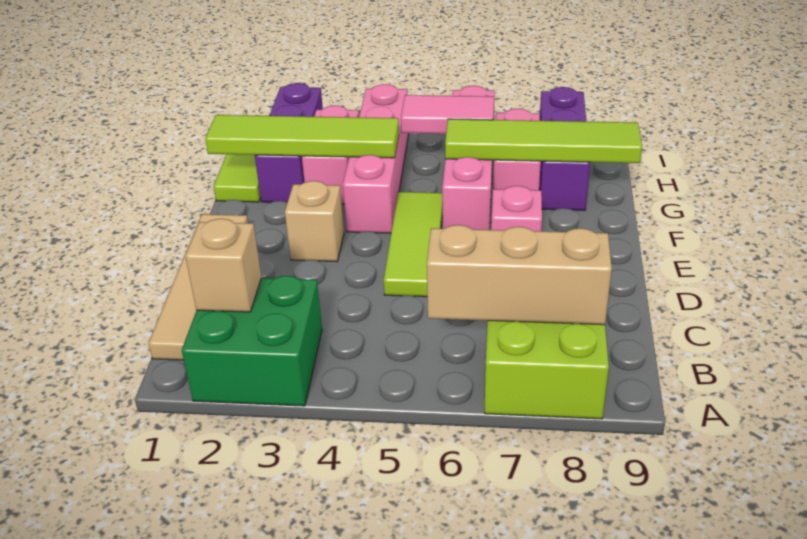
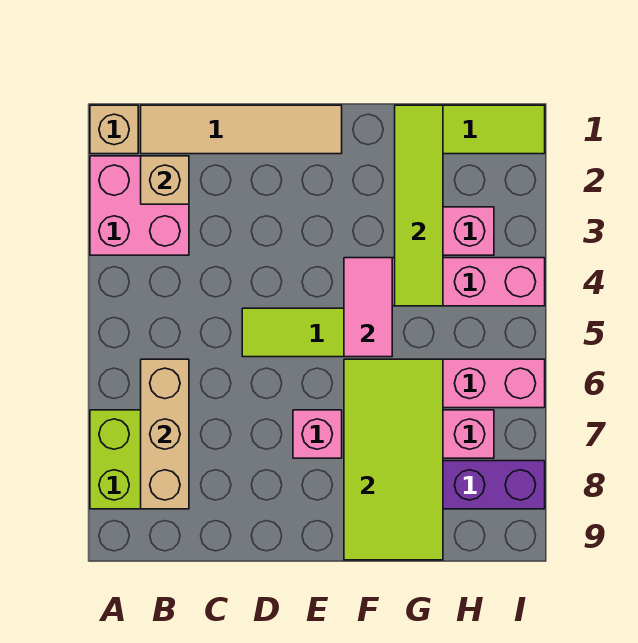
green 2x2 brick [182,276,322,406] -> pink 2x2 brick [90,156,189,255]
tan 1x1 brick [285,181,344,261] -> tan 1x1 brick moved to [90,105,138,154]
purple 1x3 brick [255,83,323,203] -> none
lime 1x4 tile [445,119,642,163] -> lime 2x4 tile [344,359,443,560]
pink 1x2 tile [401,95,494,134] -> pink 1x2 tile moved to [344,258,392,357]

